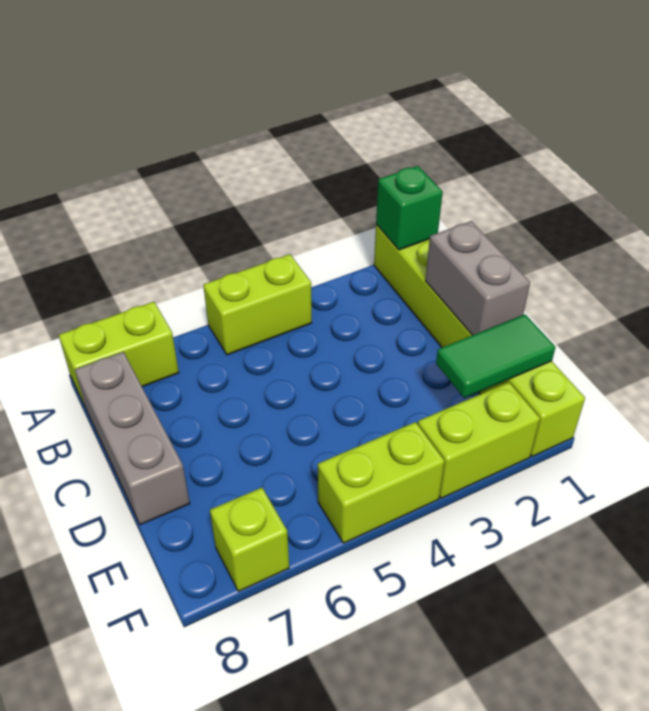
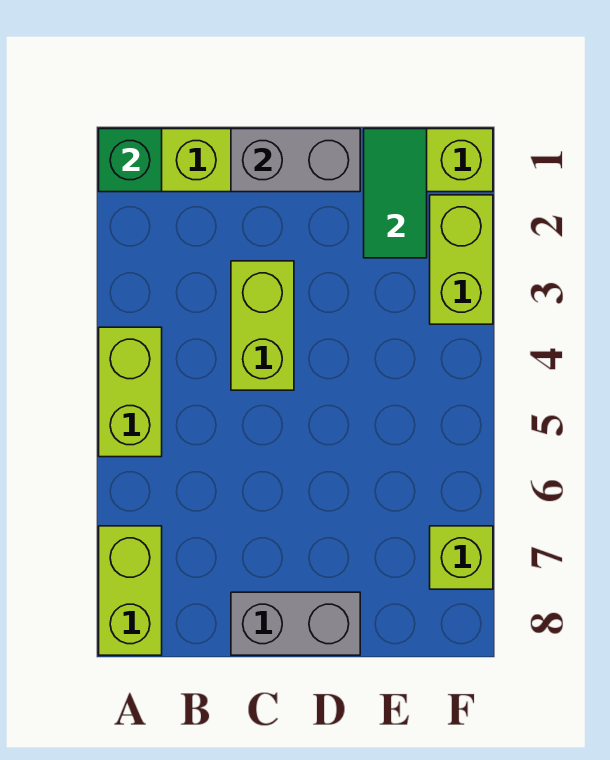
grey 1x3 brick [75,352,190,525] -> grey 1x2 brick [231,592,360,655]
lime 1x2 brick [318,422,445,543] -> lime 1x2 brick moved to [231,261,294,390]

